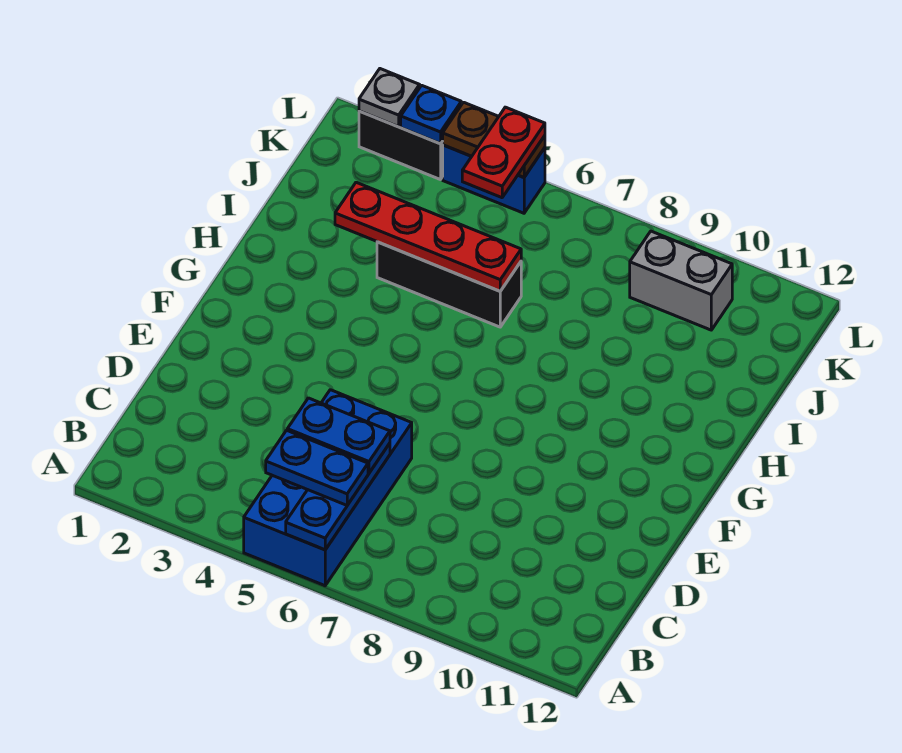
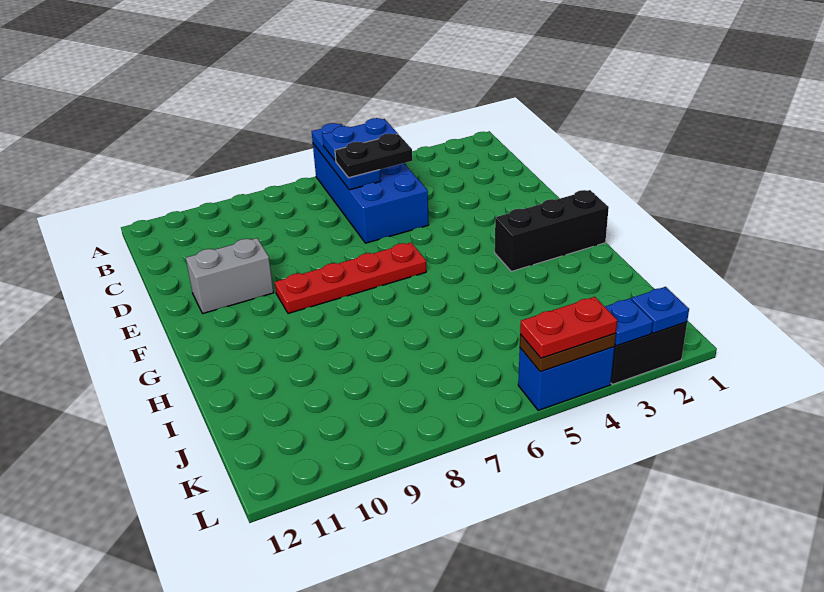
blue 1x2 plate [287,398,390,473] -> black 1x2 plate [335,133,412,178]
red 1x4 plate [335,182,521,291] -> red 1x4 plate moved to [275,242,426,314]
black 1x3 brick [377,242,521,327] -> black 1x3 brick moved to [495,190,609,271]
red 1x2 plate [462,107,545,198] -> red 1x2 plate turned to [520,297,617,358]
grey 1x2 brick [630,231,732,330] -> grey 1x2 brick moved to [186,238,274,313]
grey 1x1 plate [359,69,420,127] -> blue 1x1 plate [631,287,689,333]

